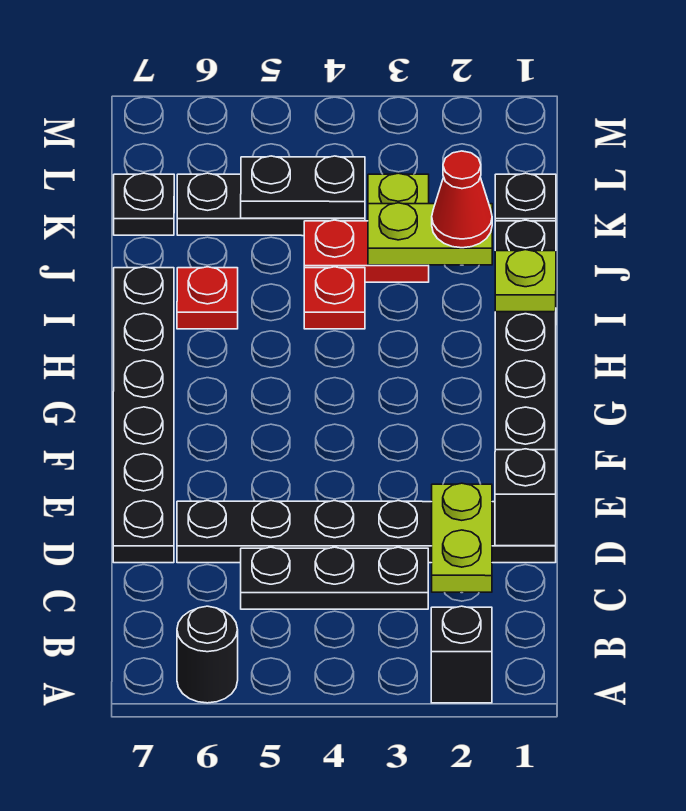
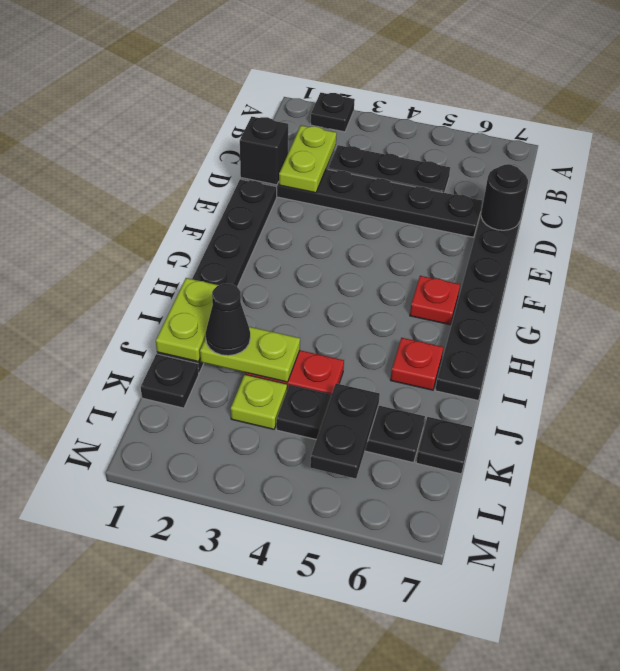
black 1x1 brick [431,606,492,703] -> black 1x1 plate [311,93,355,132]
black 1x1 round brick [177,606,238,703] -> black 1x1 round brick moved to [481,165,528,230]
lime 1x1 plate [495,250,556,312] -> lime 1x2 plate [156,278,219,362]
red 1x1 plate [304,267,365,329] -> red 1x1 plate moved to [410,276,460,325]
red 1x1 cone [432,151,492,248] -> black 1x1 cone [206,284,250,356]
black 1x2 plate [241,156,365,218] -> black 1x2 plate turned to [310,383,380,479]

